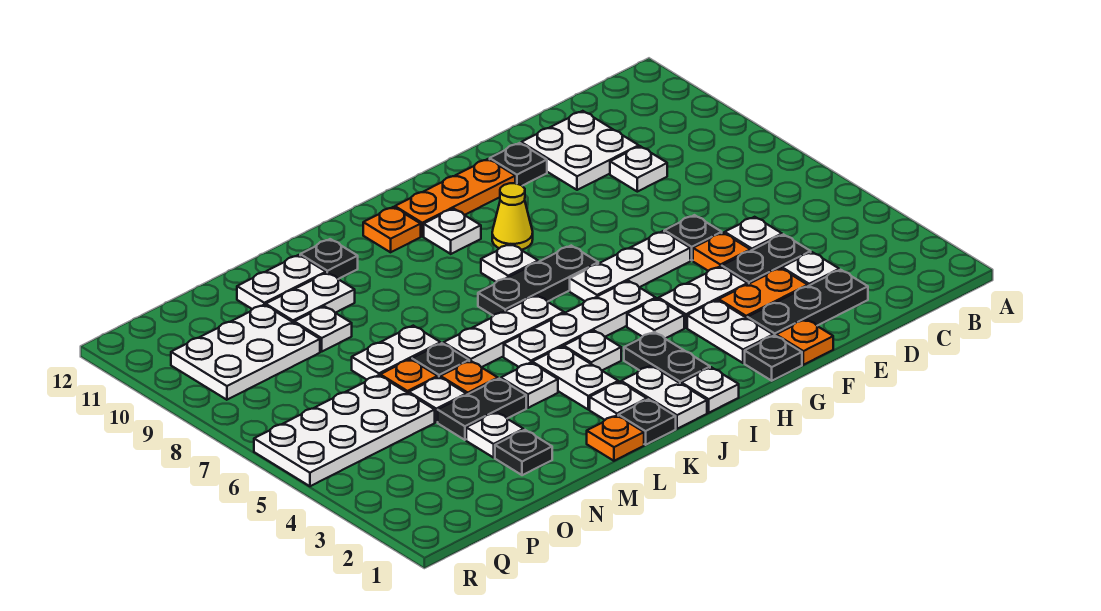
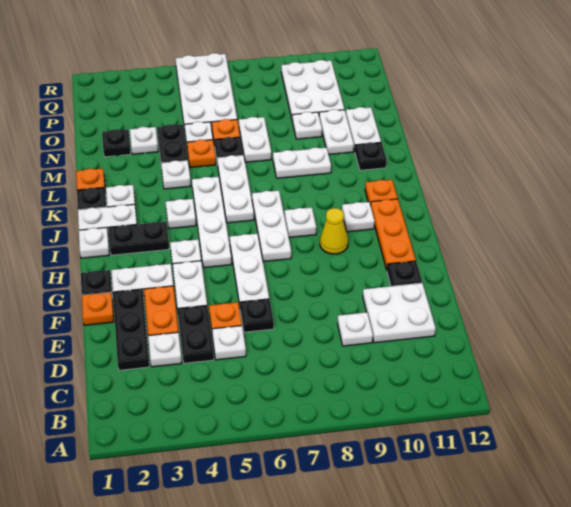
black 1x3 plate [478,246,598,316] -> white 1x3 plate [252,191,291,262]
white 1x2 plate [532,346,618,409] -> white 1x2 plate moved to [273,147,331,178]

